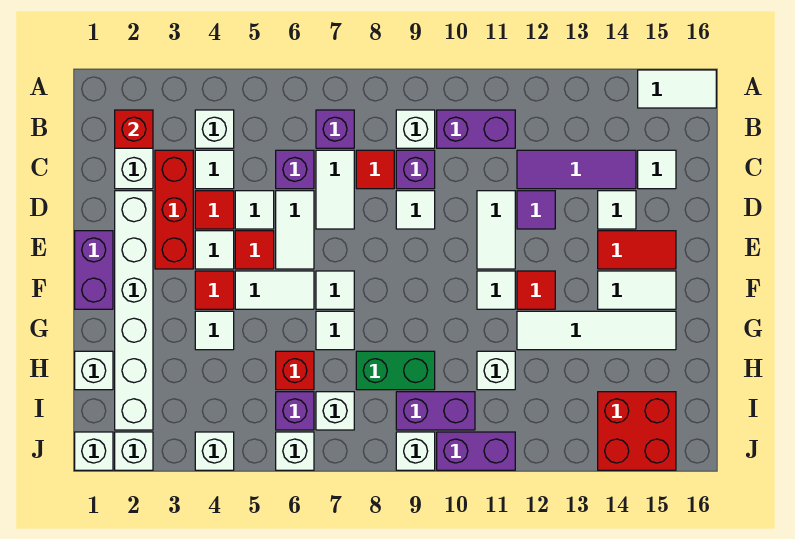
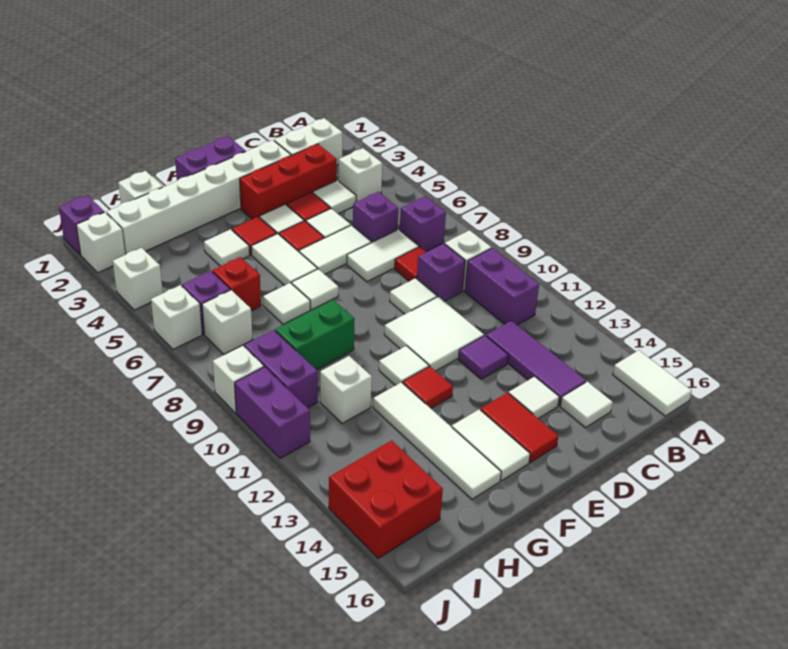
red 1x1 brick [115,110,153,148] -> none
white 1x2 tile [477,191,515,269] -> white 2x2 tile [384,297,484,371]
green 1x2 brick [356,351,435,390] -> green 1x2 brick turned to [275,300,355,370]
white 1x1 brick [75,432,113,470] -> purple 1x1 brick [59,195,104,255]

